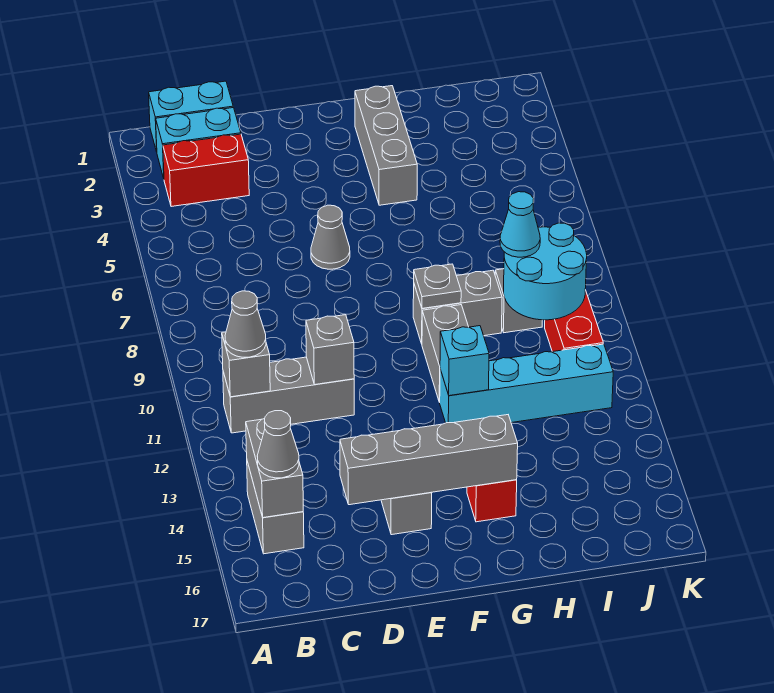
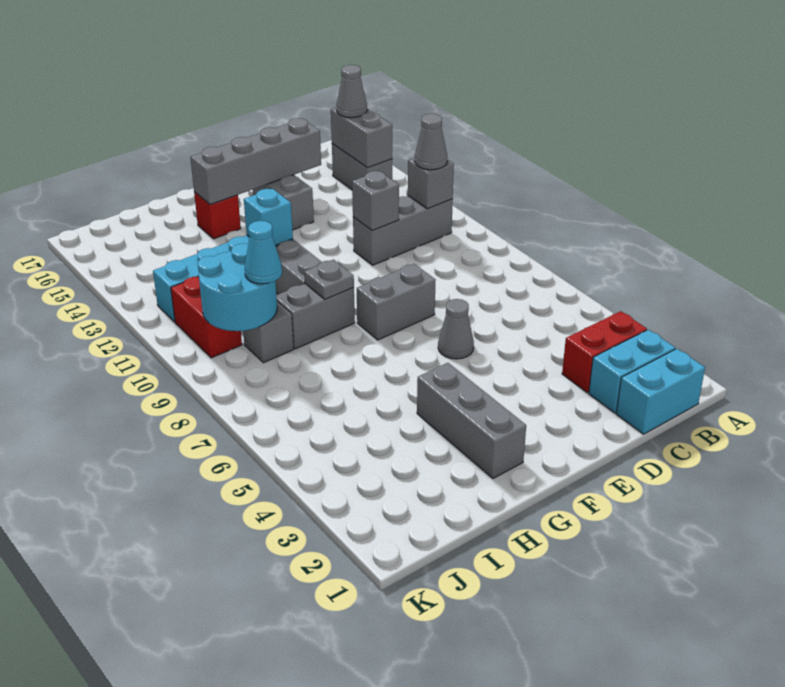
none -> grey 1x2 brick [357,264,436,340]

